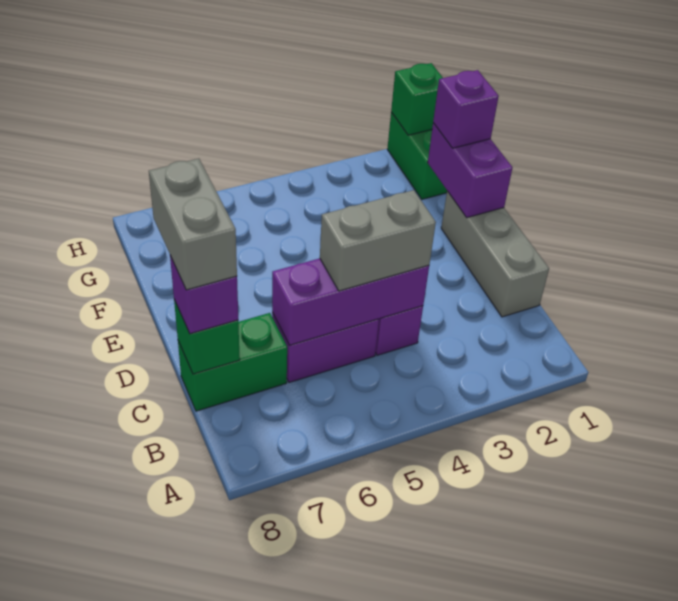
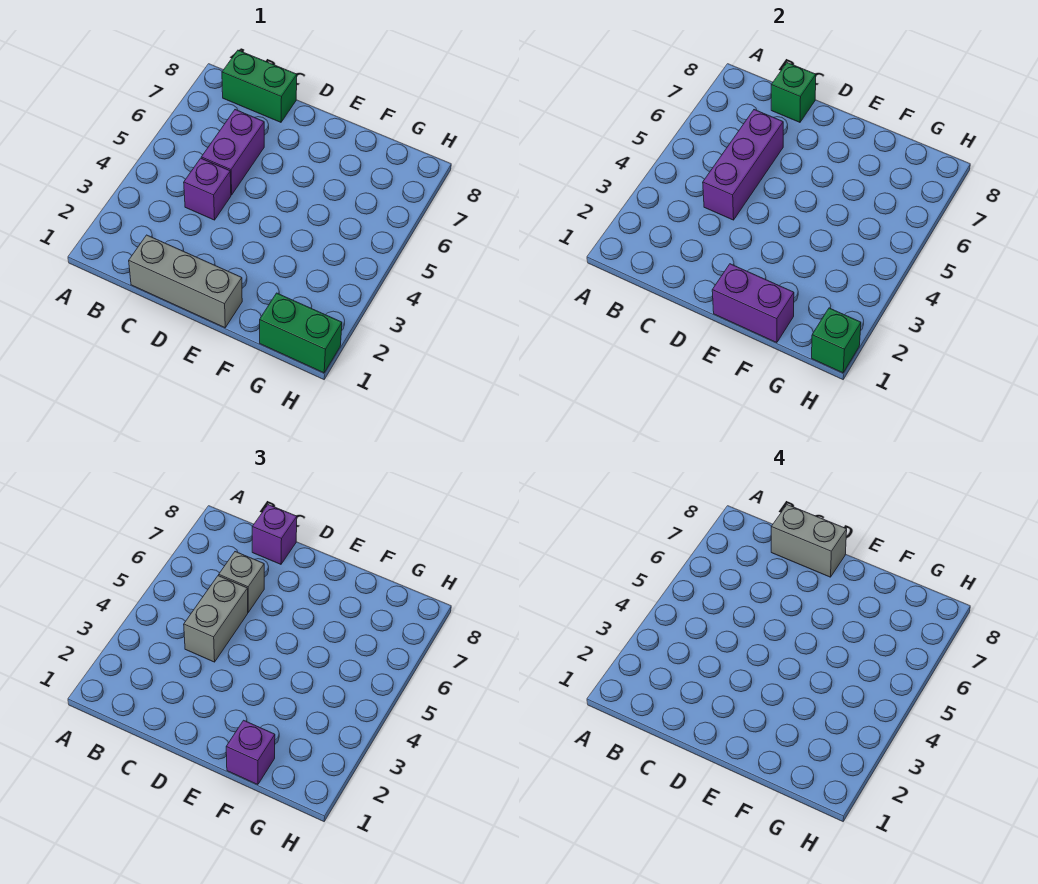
none -> grey 1x1 brick [219,552,264,612]
green 1x2 brick [178,313,287,411] -> green 1x2 brick turned to [222,50,297,122]

